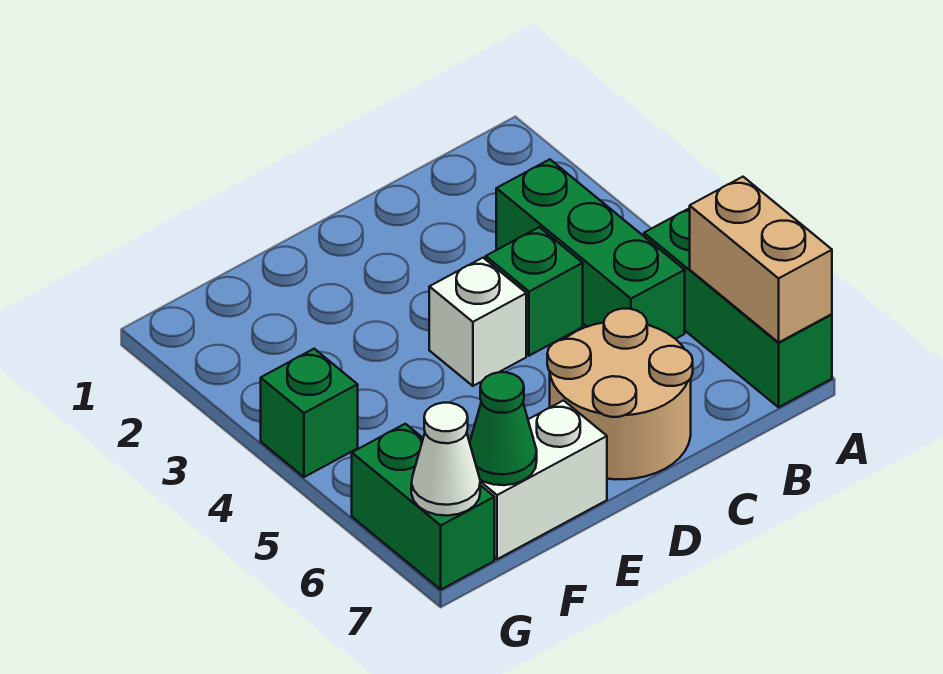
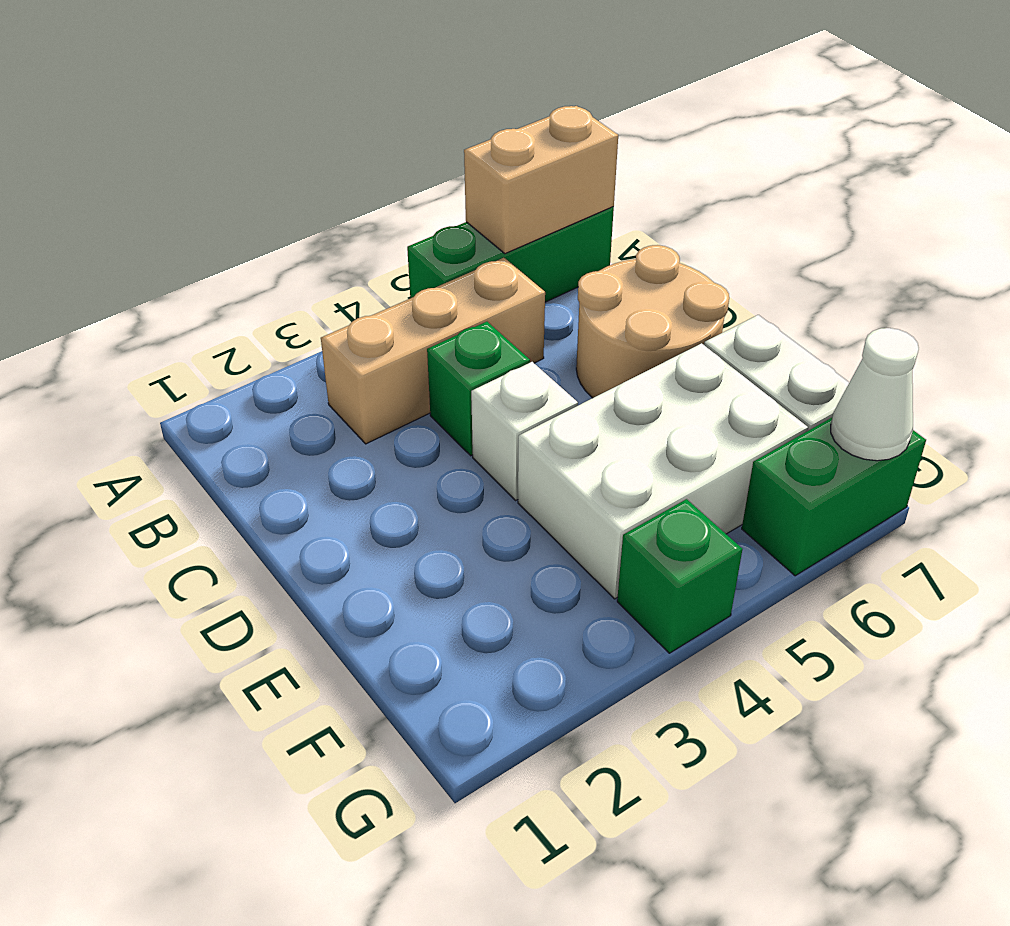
green 1x3 brick [496,159,685,339] -> tan 1x3 brick [321,258,545,444]
none -> white 2x3 brick [518,343,808,599]
green 1x1 cone [470,372,537,485] -> none

